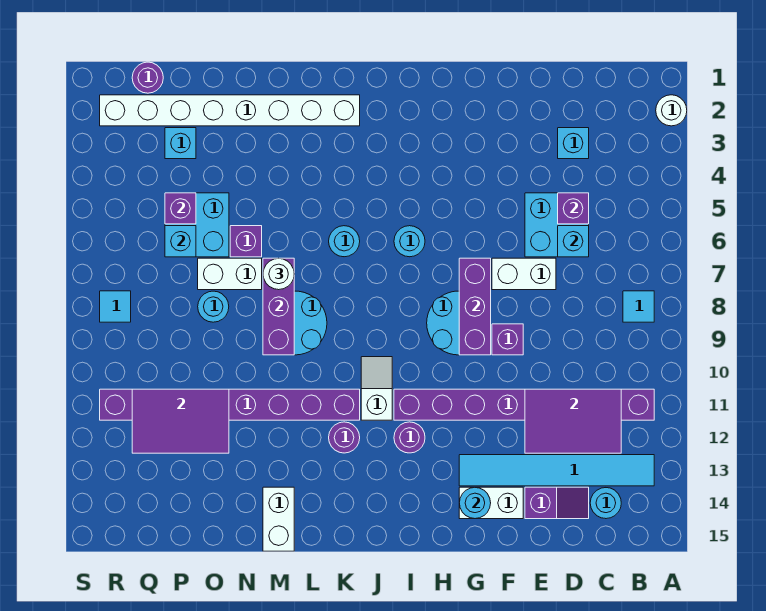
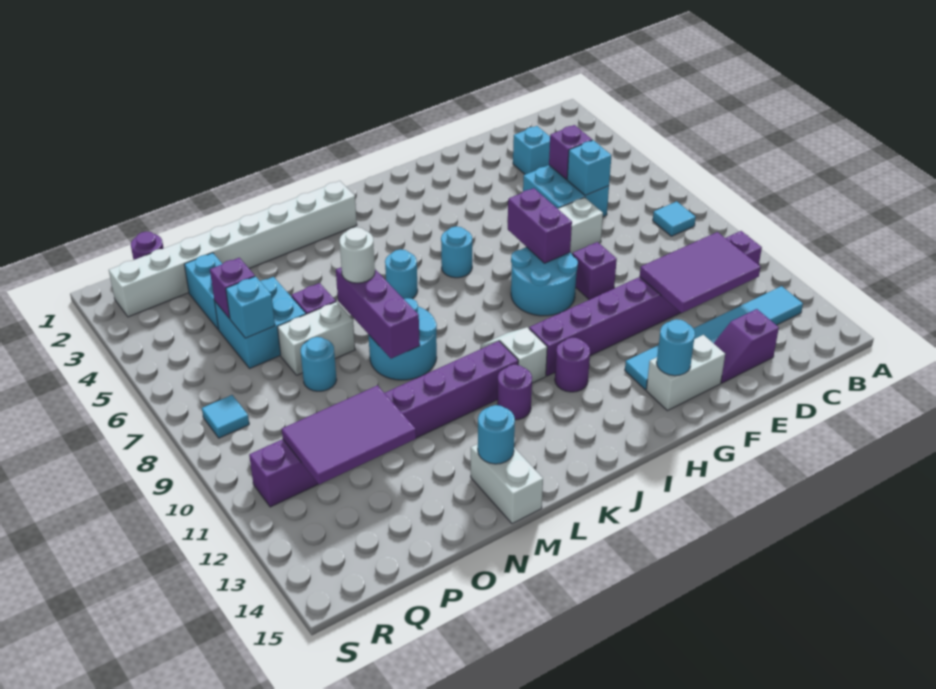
white 1x1 round brick [656,95,687,126] -> none
cyan 1x1 round brick [590,488,621,519] -> cyan 1x1 round brick moved to [478,405,515,464]
purple 1x2 slope [525,487,589,519] -> purple 1x2 slope turned to [714,309,779,383]
purple 1x3 brick [459,258,491,355] -> purple 1x2 brick [508,188,572,263]
cyan 1x1 brick [165,128,196,159] -> cyan 1x2 brick [184,253,222,330]

